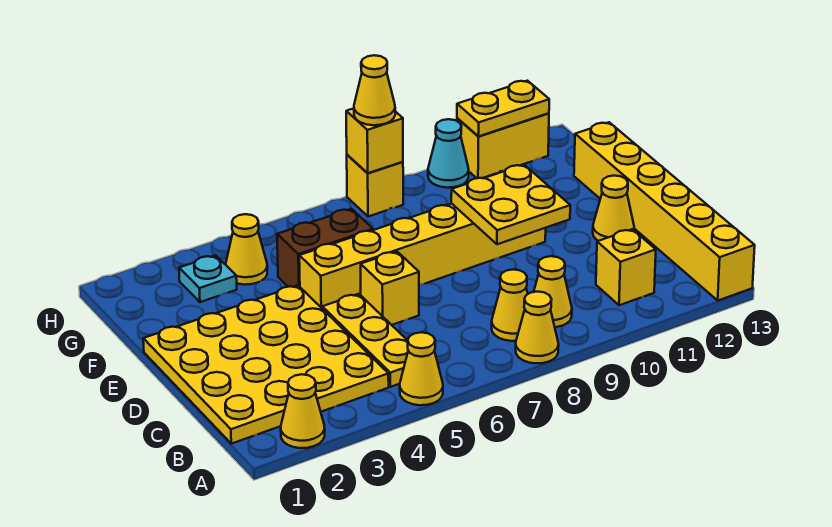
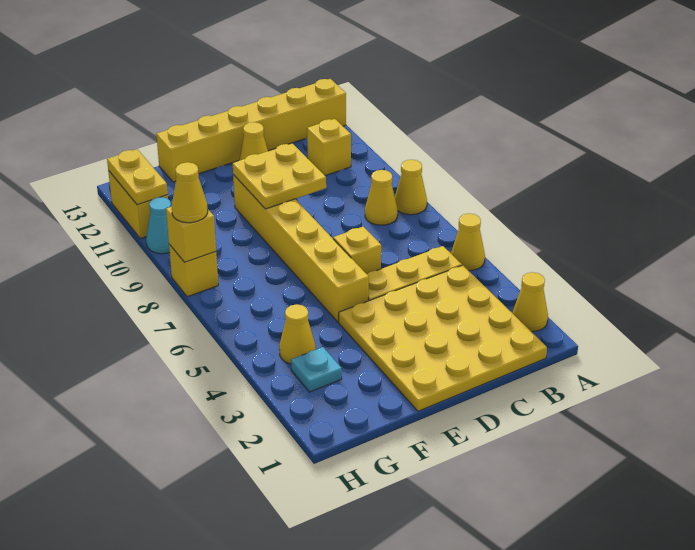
yellow 1x1 cone [534,256,572,327] -> none
brown 1x2 brick [277,209,373,287] -> none

